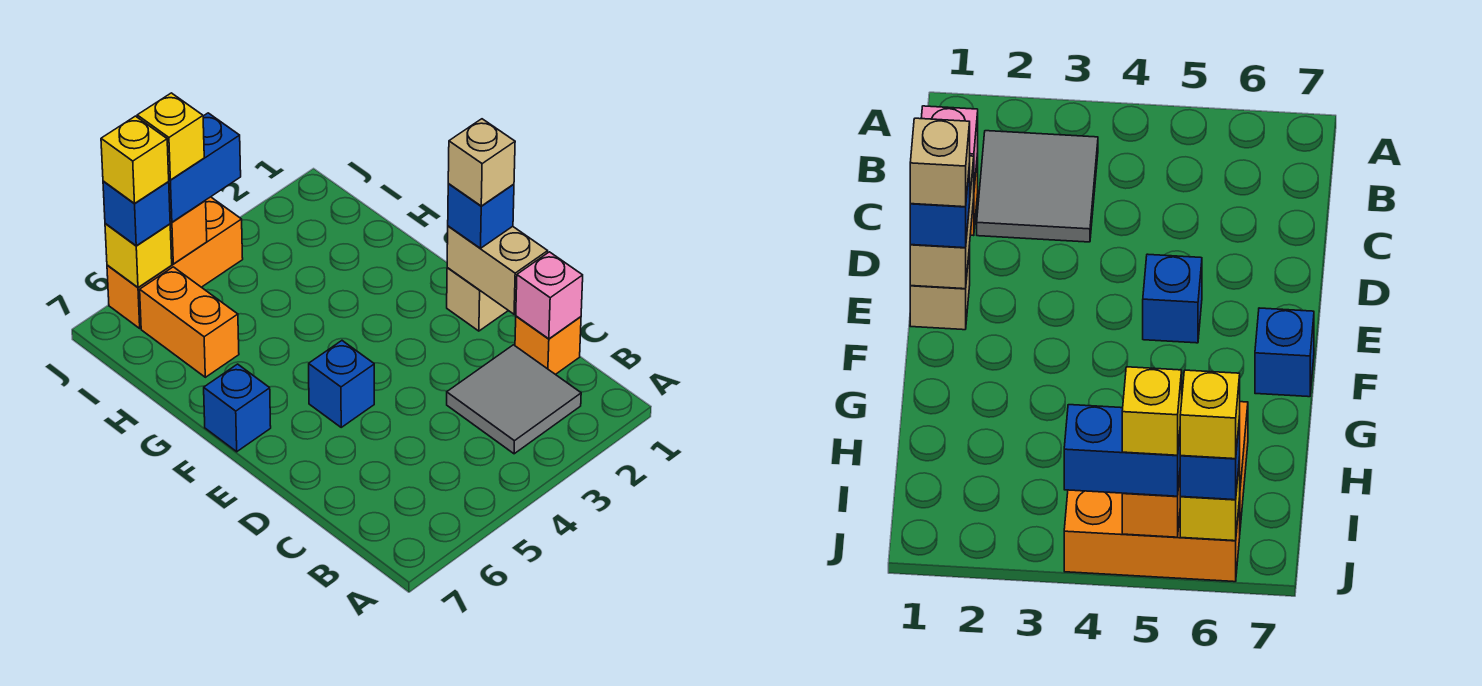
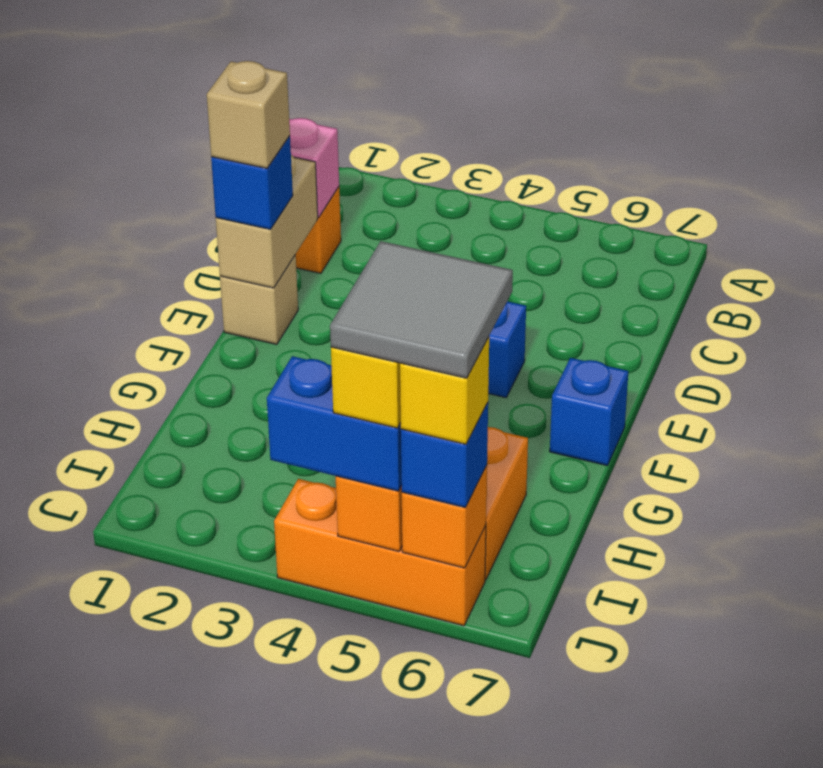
grey 2x2 tile [447,345,581,454] -> grey 2x2 tile moved to [330,241,513,378]
yellow 1x1 brick [105,223,172,288] -> orange 1x1 brick [402,466,487,568]

